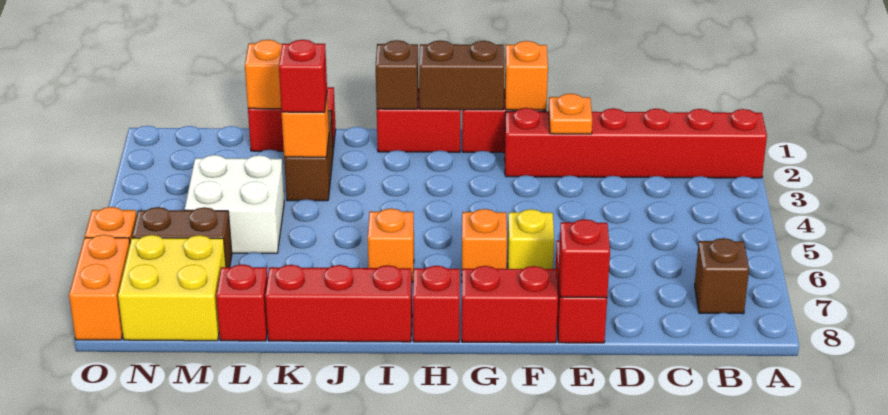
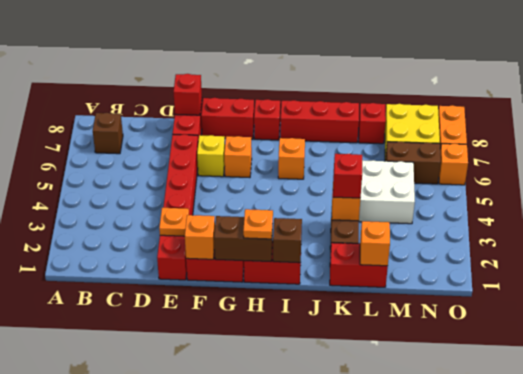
red 1x6 brick [505,108,767,178] -> red 1x6 brick turned to [157,134,198,280]
none -> orange 1x1 plate [243,209,273,239]

